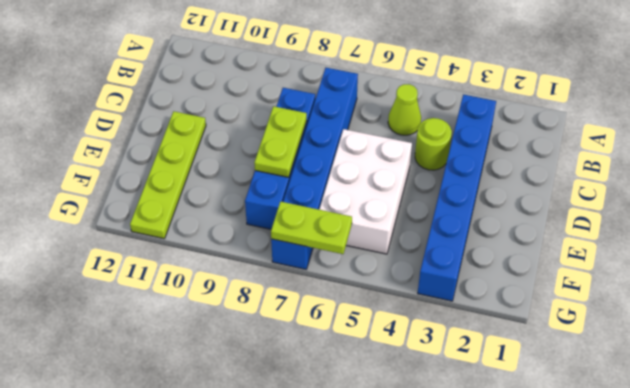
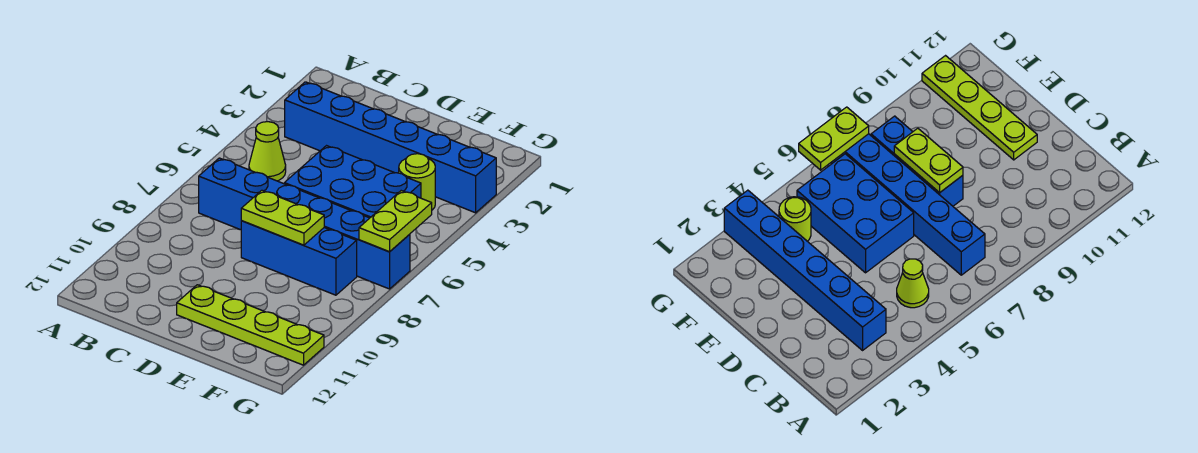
lime 1x1 round brick [415,118,452,170] -> lime 1x1 round brick moved to [399,154,435,210]
blue 1x4 brick [245,88,315,229] -> blue 1x3 brick [241,221,357,295]
white 2x3 brick [319,129,412,254] -> blue 2x3 brick [284,146,421,218]

